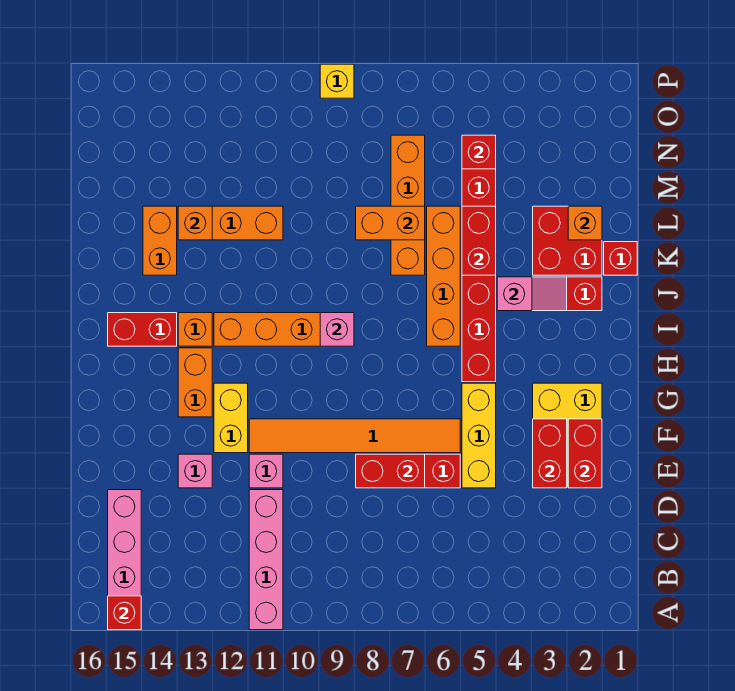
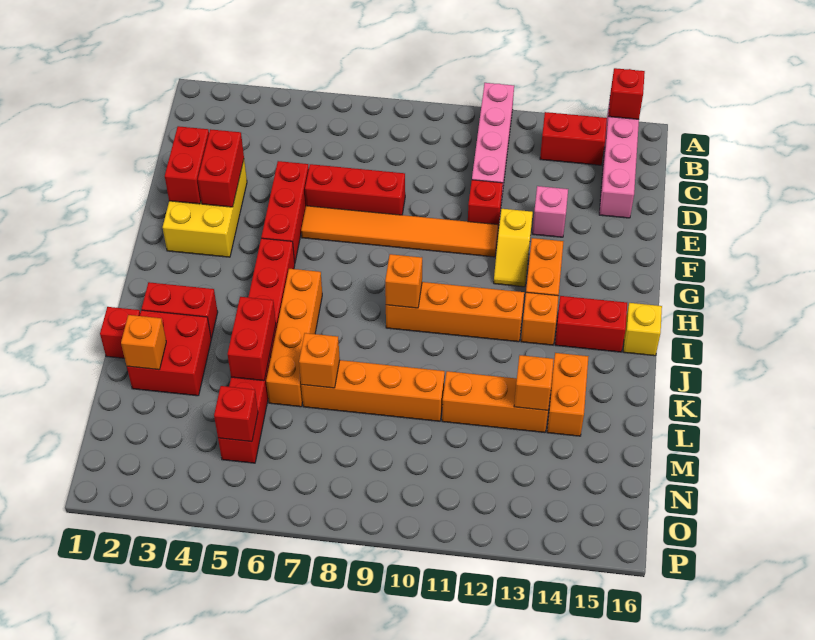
yellow 1x3 brick [462,383,496,488] -> red 1x3 brick [261,161,309,262]
red 1x2 brick [356,454,425,488] -> red 1x2 brick moved to [540,112,607,165]
pink 1x1 brick [249,454,283,488] -> red 1x1 brick [468,180,503,228]
yellow 1x2 brick [214,383,248,453] -> yellow 1x2 slope [494,209,533,287]
pink 1x1 brick [320,313,354,346] -> orange 1x1 brick [385,254,422,308]
pink 1x2 slope [497,277,567,311] -> none
orange 1x4 brick [391,135,425,275] -> orange 1x4 brick turned to [301,360,445,421]
orange 1x2 brick [356,206,425,240] -> orange 1x1 brick [299,333,340,388]
yellow 1x1 brick [320,64,354,98] -> yellow 1x1 brick moved to [623,303,662,356]

